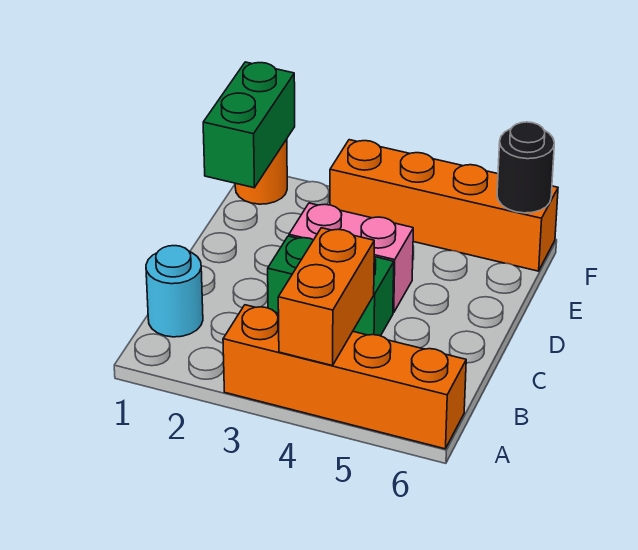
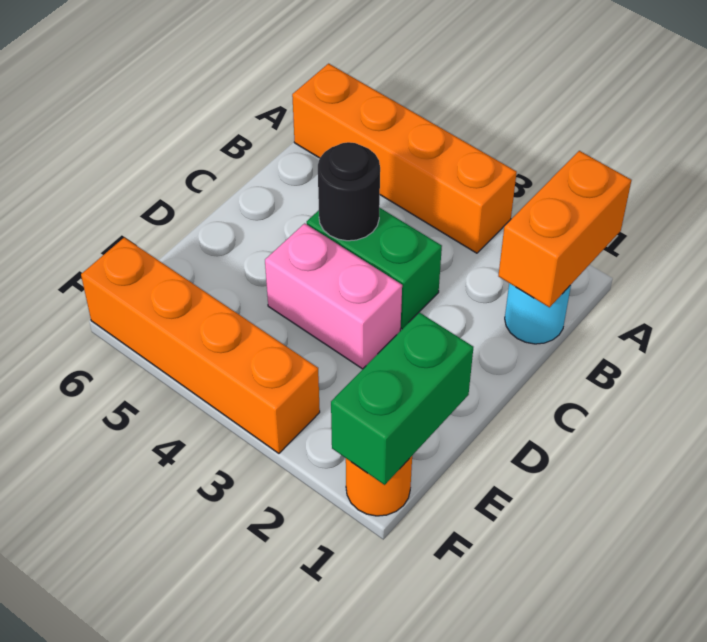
orange 1x2 brick [278,228,374,366] -> orange 1x2 brick moved to [498,151,632,307]
black 1x1 round brick [497,122,554,213] -> black 1x1 round brick moved to [318,142,380,241]

